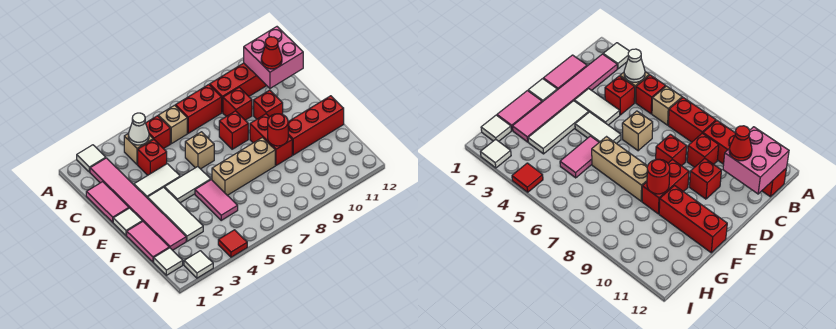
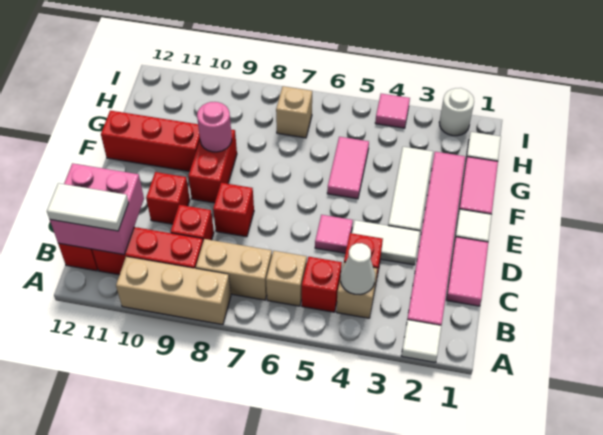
red 1x2 brick [175,85,222,133] -> tan 1x2 brick [196,239,272,300]
red 1x1 cone [261,37,282,69] -> none
none -> pink 1x1 tile [315,215,353,253]
tan 1x1 brick [185,132,214,169] -> tan 1x1 brick moved to [276,86,312,138]
white 1x2 tile [165,167,211,203] -> white 1x2 tile moved to [47,183,128,231]
tan 1x3 brick [212,138,275,195] -> tan 1x3 brick moved to [116,257,231,325]
red 1x1 round brick [268,114,288,146] -> pink 1x1 round brick [197,102,232,152]
white 1x1 tile [184,251,213,278] -> white 1x1 round brick [439,88,474,136]
red 1x1 tile [218,230,247,257] -> pink 1x1 tile [375,94,410,128]

